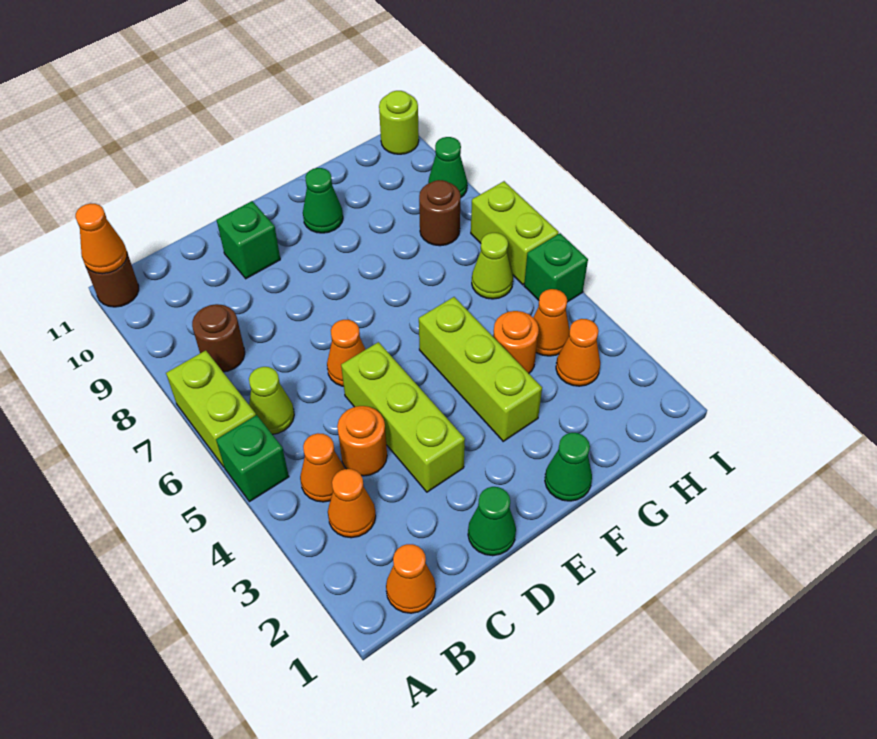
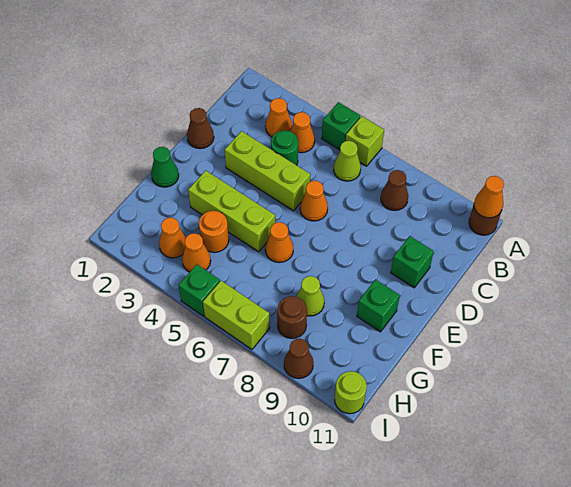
lime 1x2 brick [166,350,256,467] -> lime 1x1 brick [346,116,384,166]
orange 1x1 cone [386,544,436,613] -> orange 1x1 cone moved to [265,222,293,263]
brown 1x1 round brick [192,304,245,372] -> brown 1x1 cone [381,170,408,211]
orange 1x1 round brick [337,406,387,476] -> green 1x1 round brick [271,131,298,165]
green 1x1 cone [468,487,516,556] -> brown 1x1 cone [187,108,214,149]
green 1x1 cone [303,168,343,233] -> green 1x1 brick [357,280,400,332]
lime 1x1 cone [472,233,513,299] -> lime 1x1 cone moved to [296,276,324,316]
green 1x1 cone [428,137,467,197] -> brown 1x1 cone [284,339,314,379]

